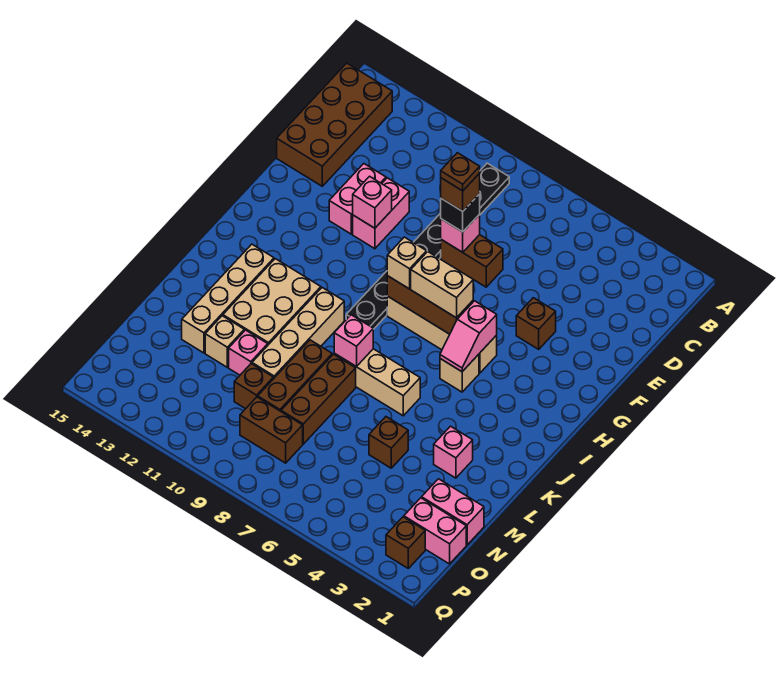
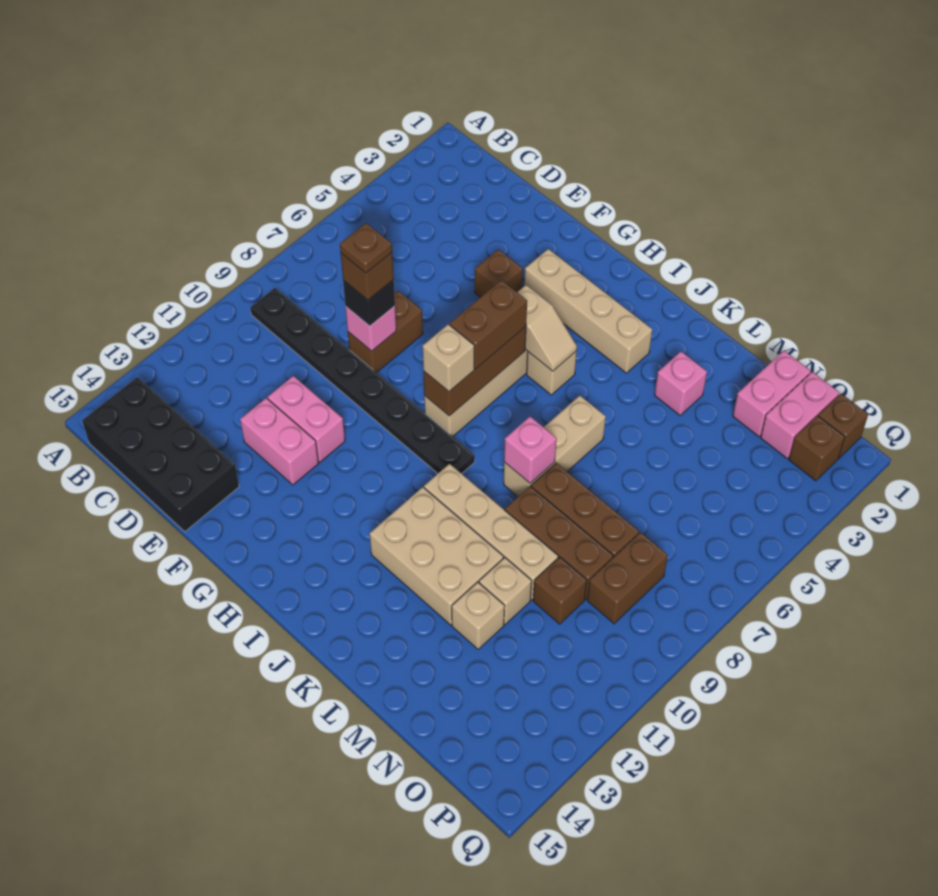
brown 2x4 brick [277,63,392,186] -> black 2x4 brick [82,377,239,532]
pink 1x1 brick [353,176,392,228] -> none
pink 1x2 slope [440,301,497,372] -> tan 1x2 slope [517,285,577,371]
tan 1x2 brick [411,252,473,318] -> brown 1x2 brick [450,280,527,369]
tan 1x4 brick [182,244,274,353] -> tan 1x4 brick moved to [524,249,652,373]
brown 1x1 brick [369,417,408,468] -> brown 1x1 brick moved to [818,394,868,458]
pink 1x1 brick [229,330,268,375] -> tan 1x1 brick [479,558,532,624]

